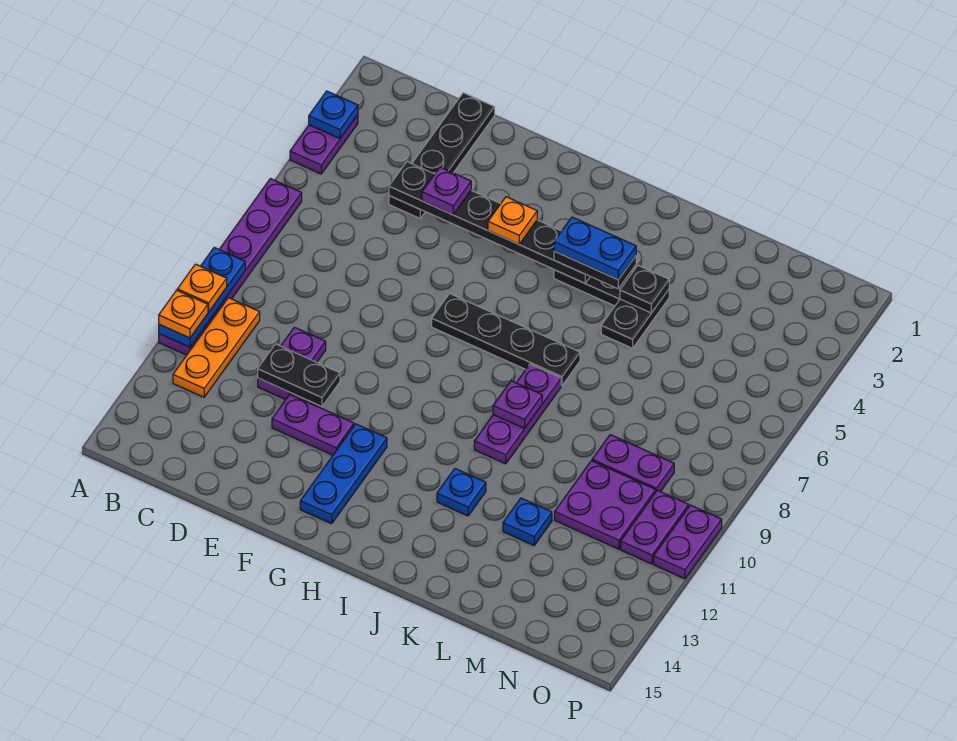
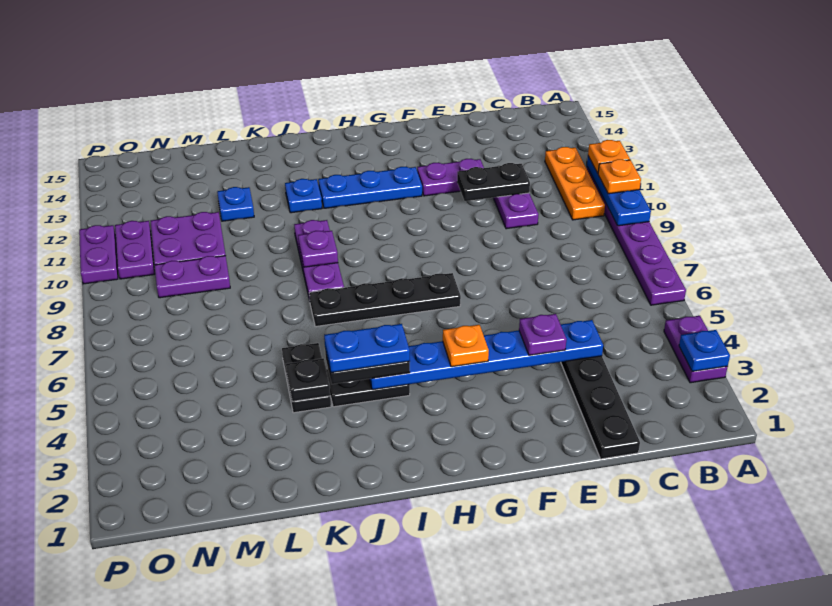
black 1x6 plate [389,162,590,283] -> blue 1x6 plate [370,320,603,390]
blue 1x3 plate [300,424,387,524] -> blue 1x3 plate turned to [318,167,422,208]

